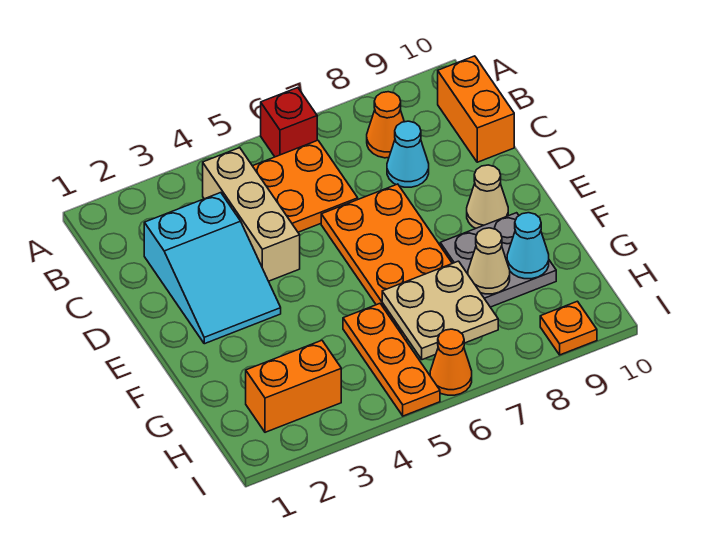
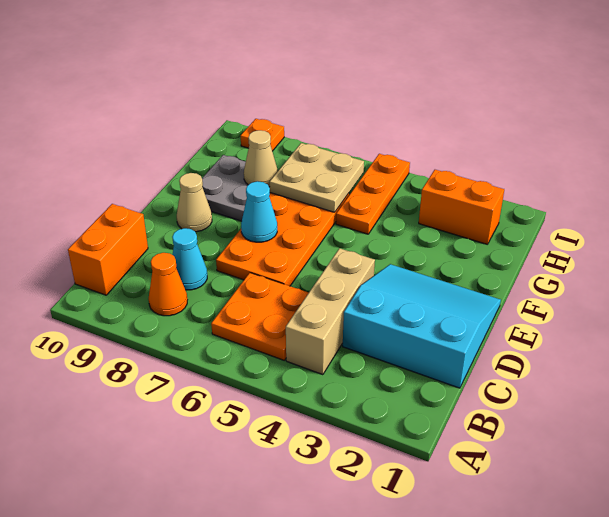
red 1x1 brick [261,88,317,157] -> none
cyan 2x3 slope [144,193,281,344] -> cyan 3x3 slope [343,264,501,388]
cyan 1x1 cone [507,213,549,279] -> cyan 1x1 cone moved to [241,181,277,242]
orange 1x1 cone [430,329,472,395] -> none

